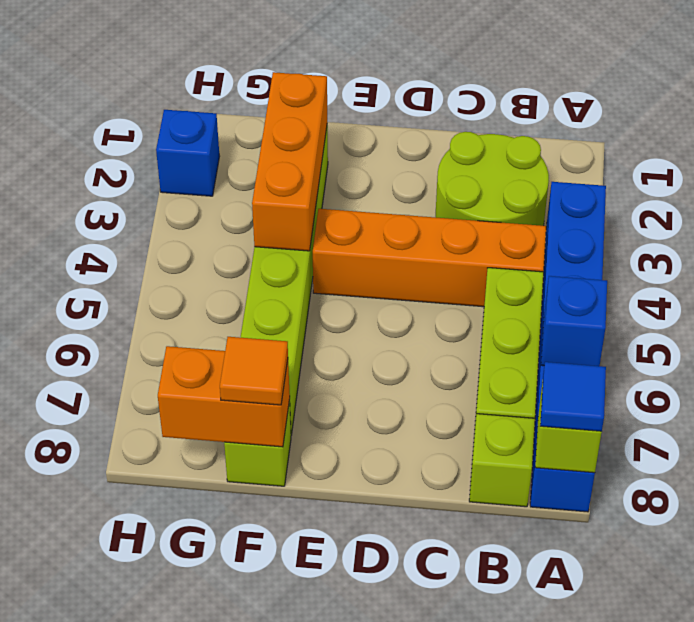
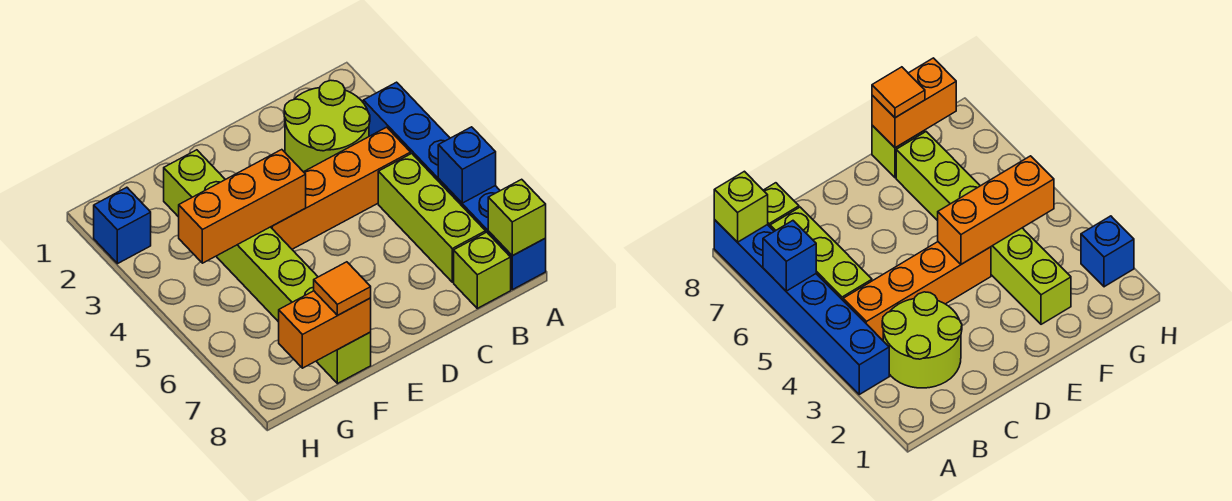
blue 1x1 tile [540,362,606,431] -> none
orange 1x3 brick [252,72,327,251] -> orange 1x3 brick turned to [179,150,306,263]

